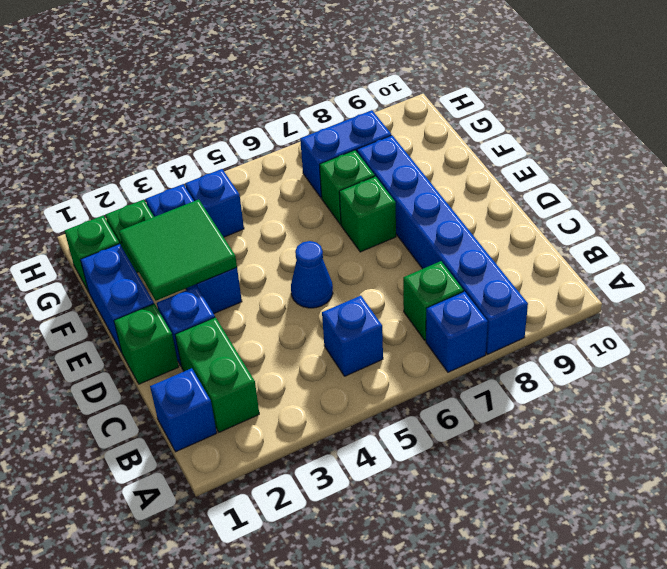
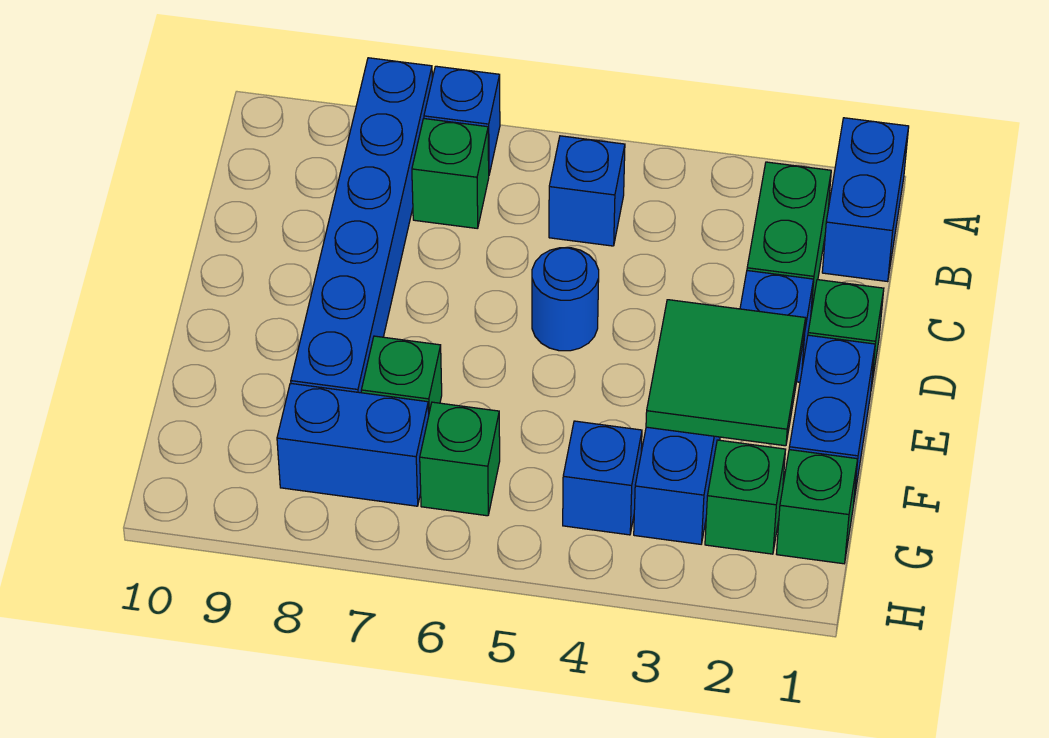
blue 1x1 brick [150,368,217,452] -> blue 1x2 brick [822,118,909,282]
blue 1x1 cone [291,241,333,308] -> blue 1x1 round brick [532,248,599,351]
green 1x1 brick [339,176,396,252] -> green 1x1 brick moved to [420,402,500,516]

